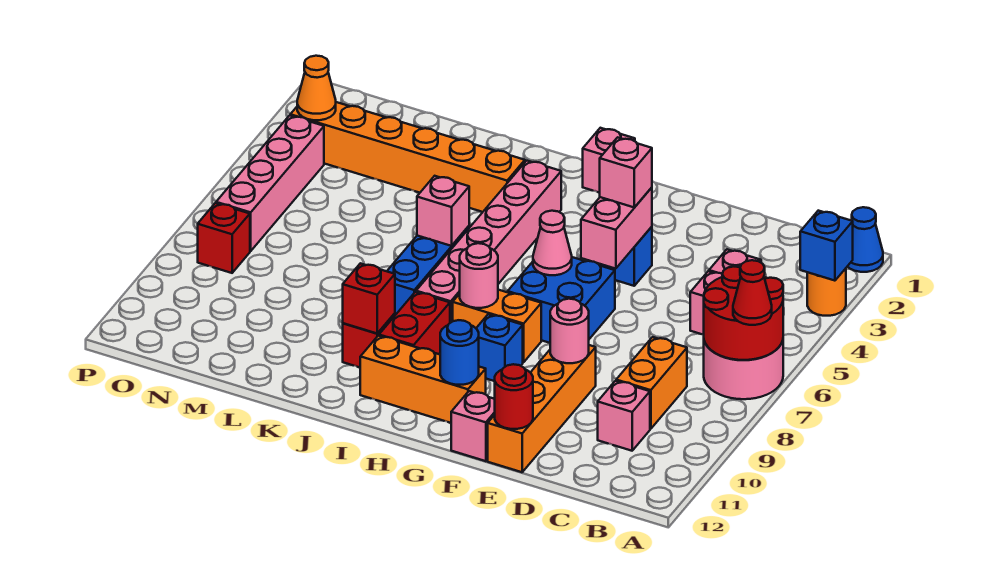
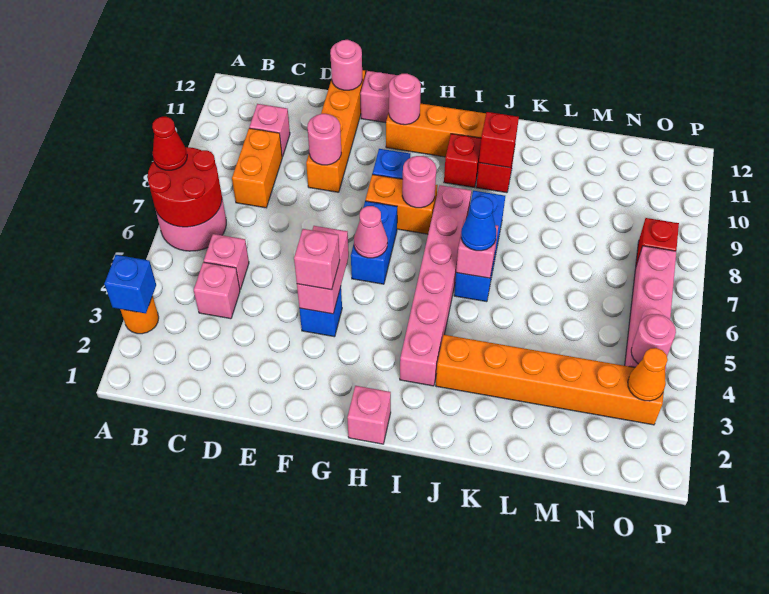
blue 1x1 cone [847,207,883,272] -> blue 1x1 cone moved to [461,196,496,251]
red 1x1 round brick [495,364,533,429] -> pink 1x1 round brick [330,40,362,90]
blue 2x2 brick [508,257,615,343] -> blue 1x2 brick [351,201,397,284]
blue 1x1 round brick [440,320,479,385] -> pink 1x1 round brick [389,74,421,125]
red 1x2 brick [379,292,450,354] -> red 1x1 brick [444,134,481,187]
none -> pink 1x1 round brick [631,314,676,364]

